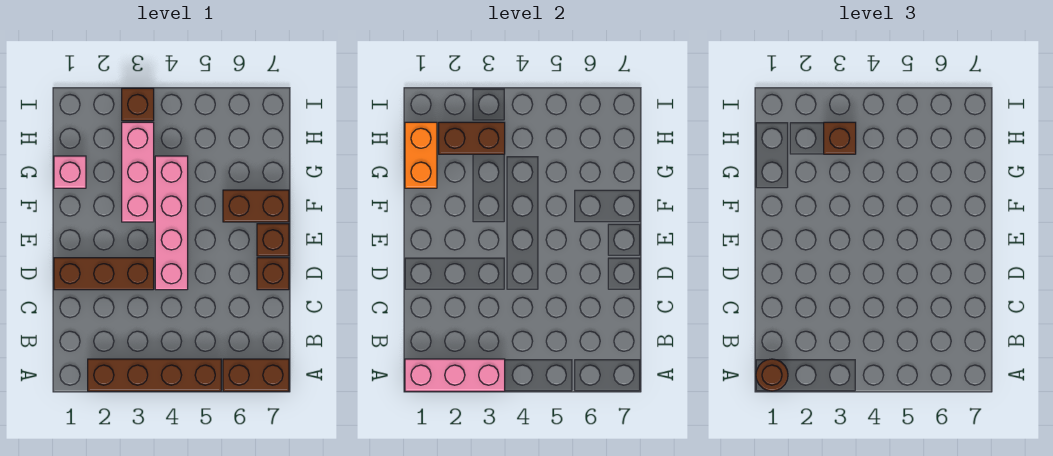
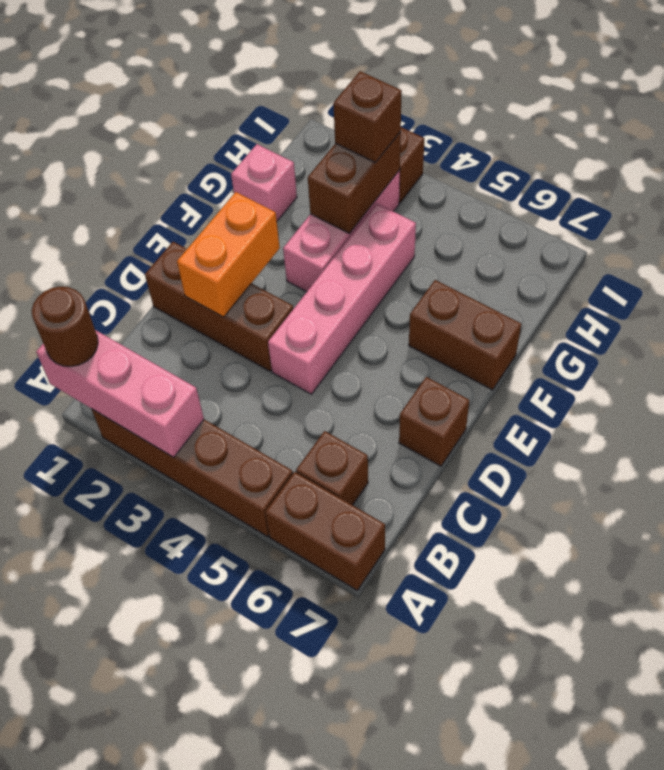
brown 1x1 brick [257,224,289,256] -> brown 1x1 brick moved to [296,431,368,505]
orange 1x2 brick [405,122,437,188] -> orange 1x2 brick moved to [177,192,280,317]
brown 1x2 brick [439,122,505,154] -> brown 1x2 brick turned to [308,132,401,233]

